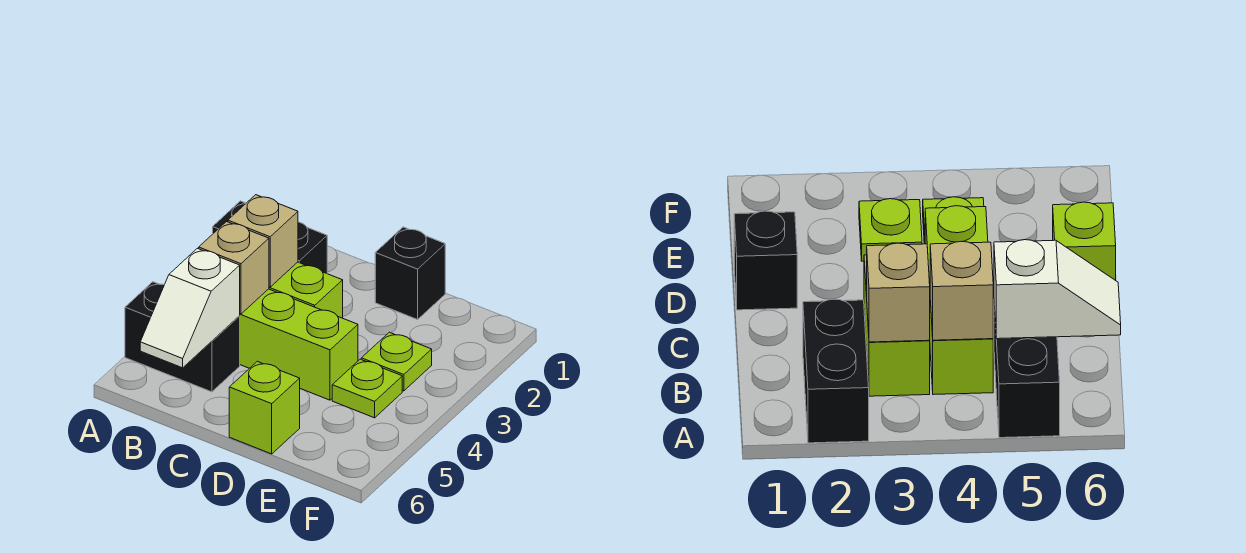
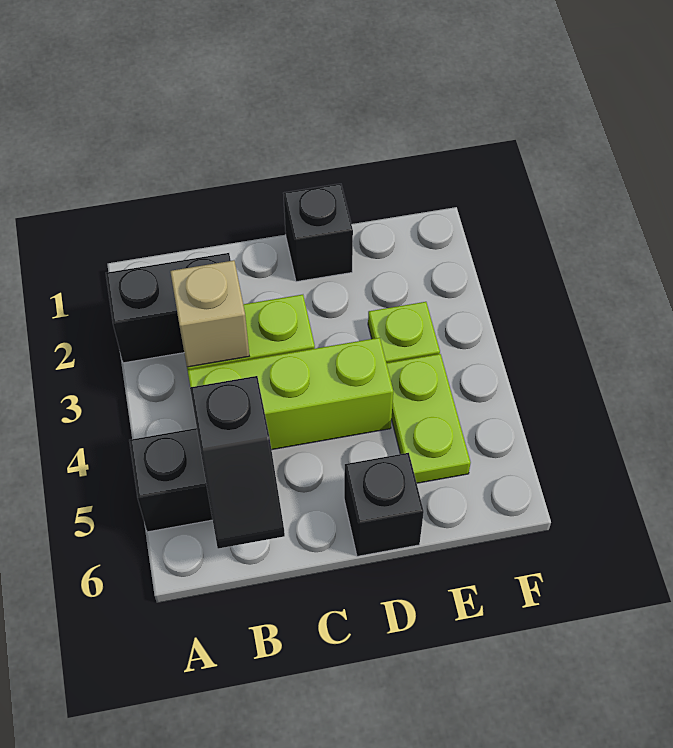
tan 1x1 brick [199,222,269,314] -> none
white 1x2 slope [140,248,240,368] -> black 1x2 slope [190,376,285,549]
lime 1x1 brick [229,361,300,454] -> black 1x1 brick [344,453,424,556]
lime 1x1 plate [332,359,402,418] -> lime 1x2 plate [386,354,471,483]

